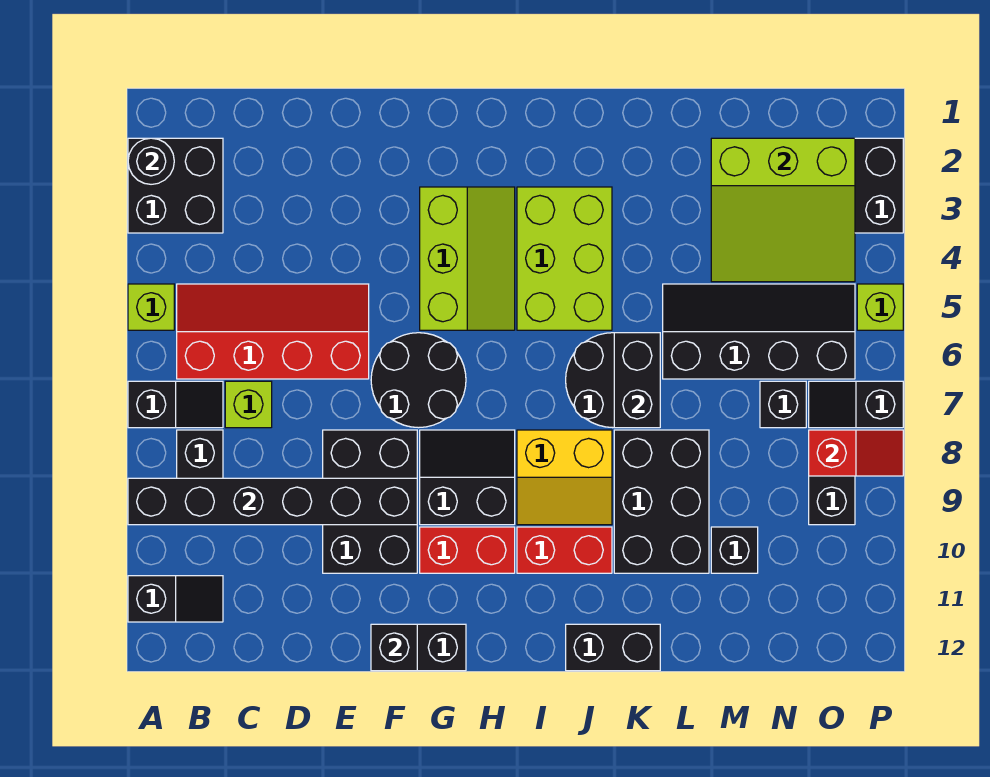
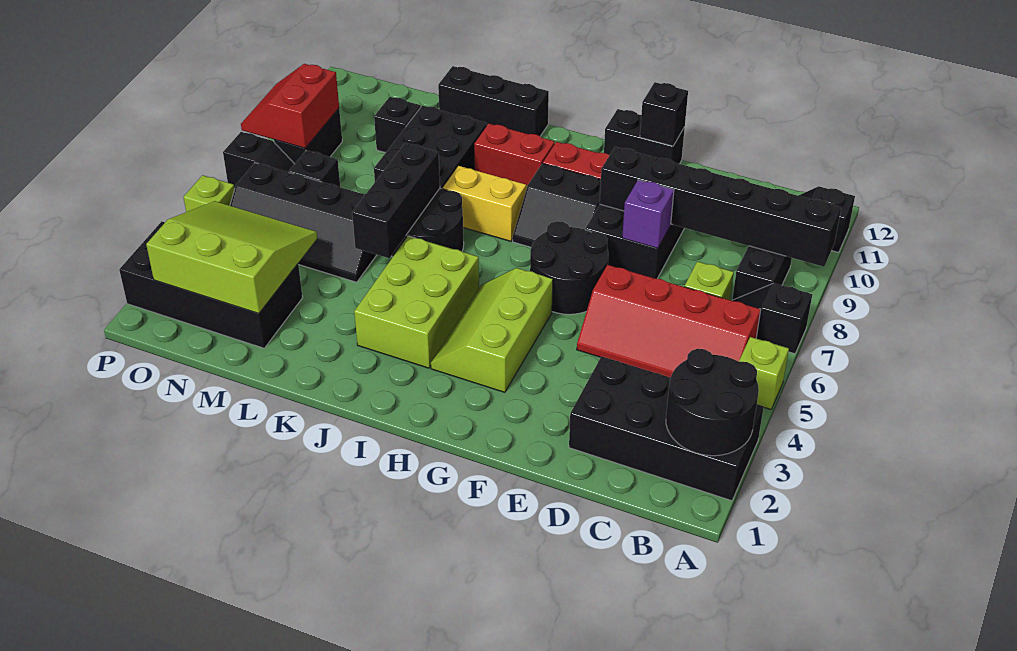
black 2x2 brick [128,138,223,233] -> black 2x4 brick [569,356,764,501]
black 1x1 round brick [128,138,174,184] -> black 2x2 round brick [666,349,759,456]
none -> purple 1x1 brick [622,180,674,248]
black 1x2 brick [566,624,660,671] -> black 1x3 brick [438,66,549,136]
black 1x2 brick [614,333,660,428] -> black 1x3 brick [352,143,440,258]
red 1x2 slope [809,430,903,476] -> red 2x2 slope [241,64,339,148]

